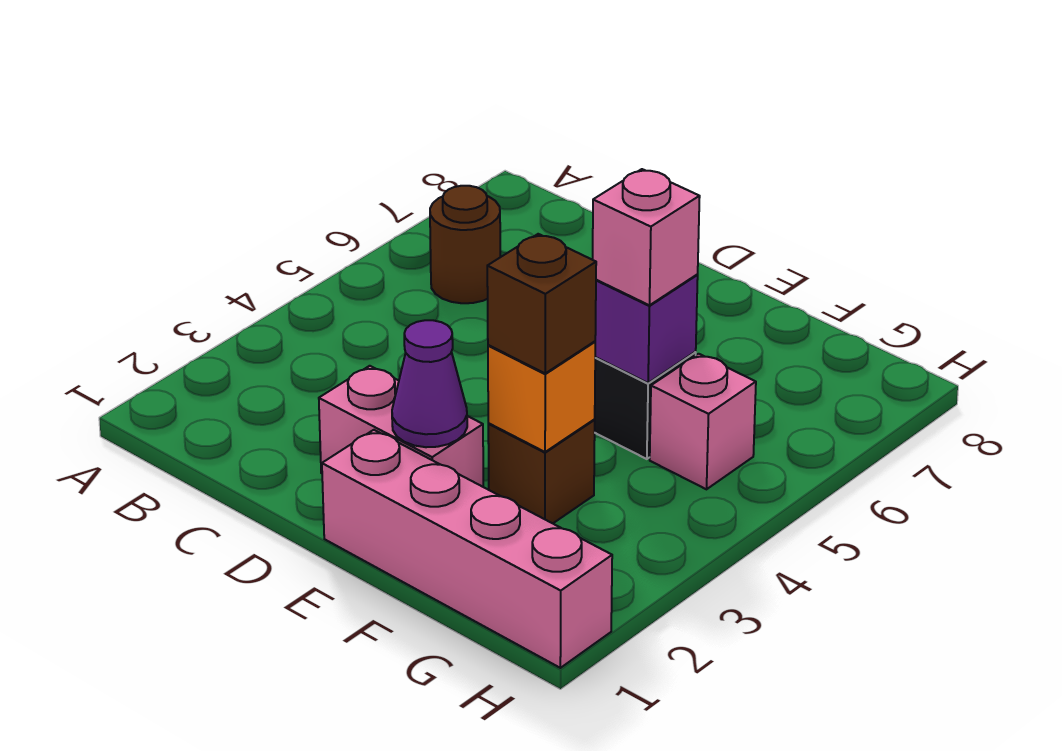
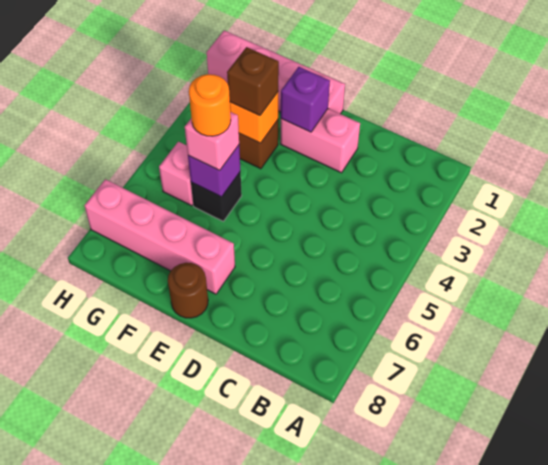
brown 1x1 round brick [430,186,500,303] -> brown 1x1 round brick moved to [168,263,208,318]
purple 1x1 cone [392,320,467,447] -> purple 1x1 brick [281,67,330,132]
none -> pink 1x4 brick [84,179,235,294]
none -> orange 1x1 round brick [189,74,231,136]

